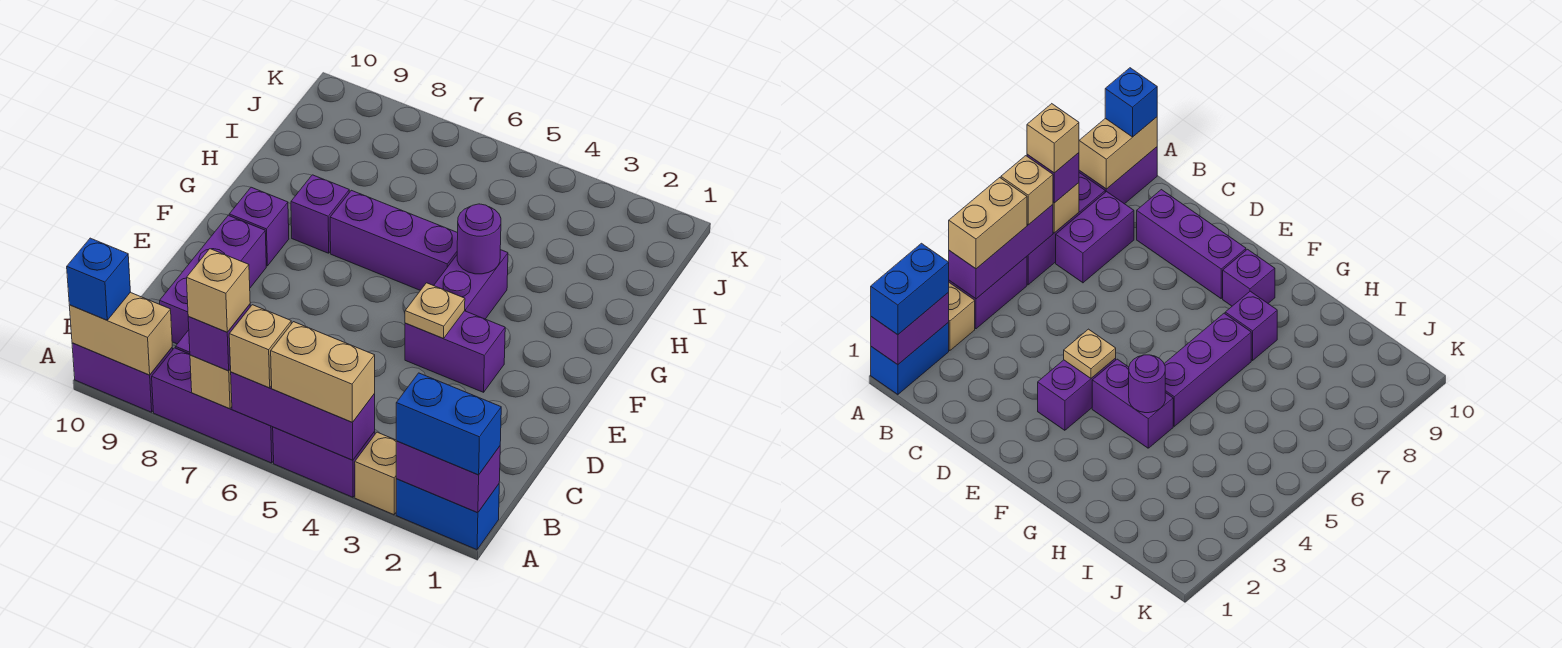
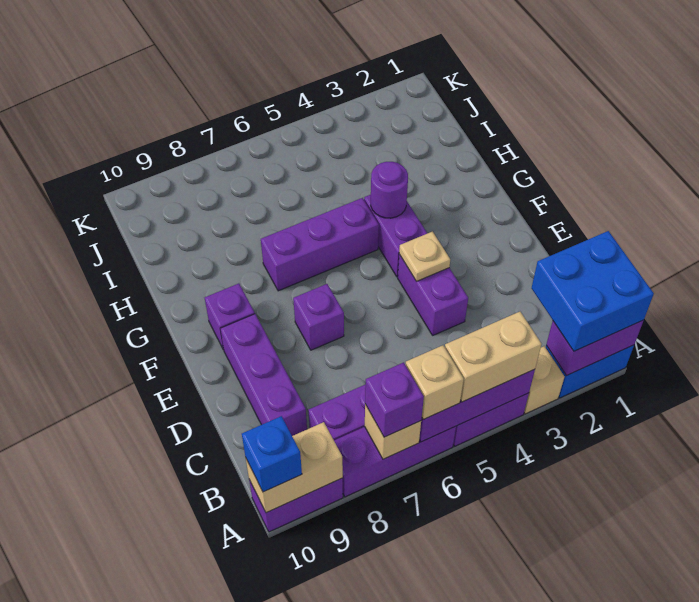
blue 1x2 brick [396,373,501,475] -> blue 2x2 brick [532,231,654,351]
tan 1x1 brick [187,249,250,332] -> none
purple 1x2 brick [405,311,505,392] -> purple 1x2 brick turned to [398,254,468,335]
purple 1x1 brick [291,175,349,253] -> purple 1x1 brick moved to [293,284,344,350]

